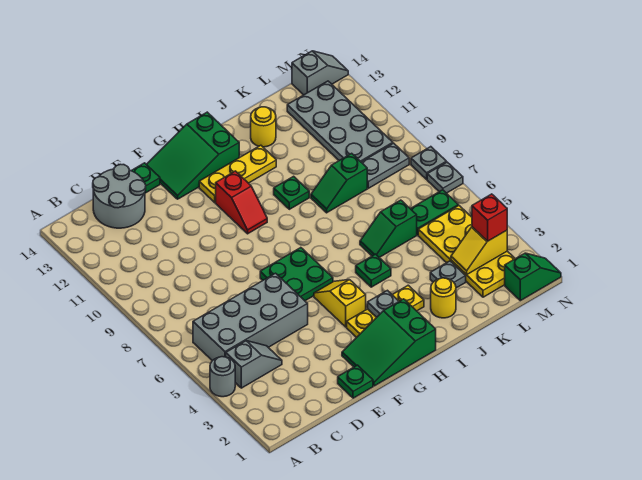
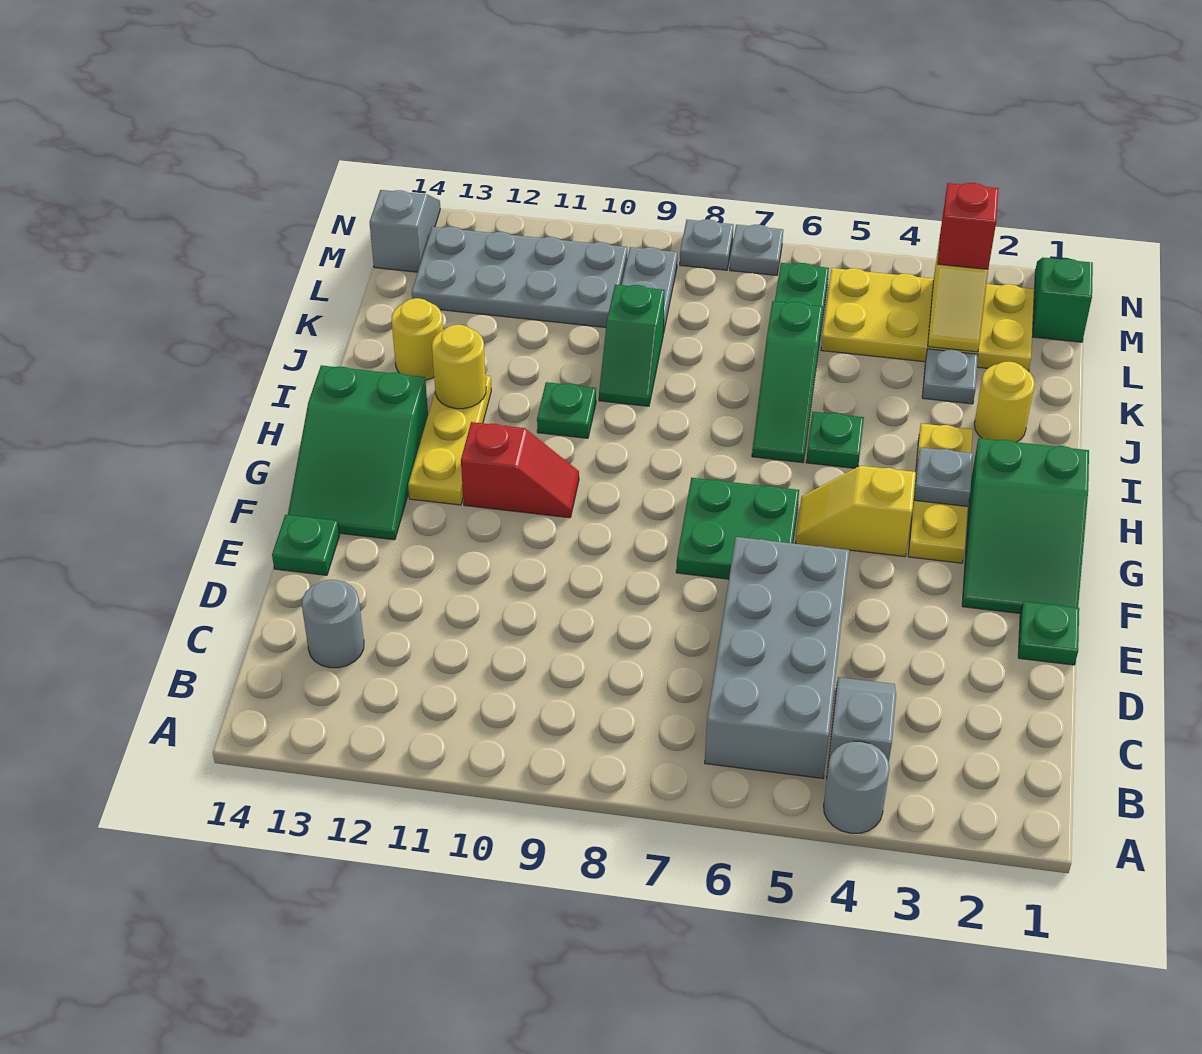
grey 2x2 round brick [93,164,146,228] -> grey 1x1 round brick [302,580,364,668]
none -> yellow 1x1 round brick [432,325,486,409]
green 1x2 slope [360,200,417,257] -> green 1x3 slope [752,301,823,463]

